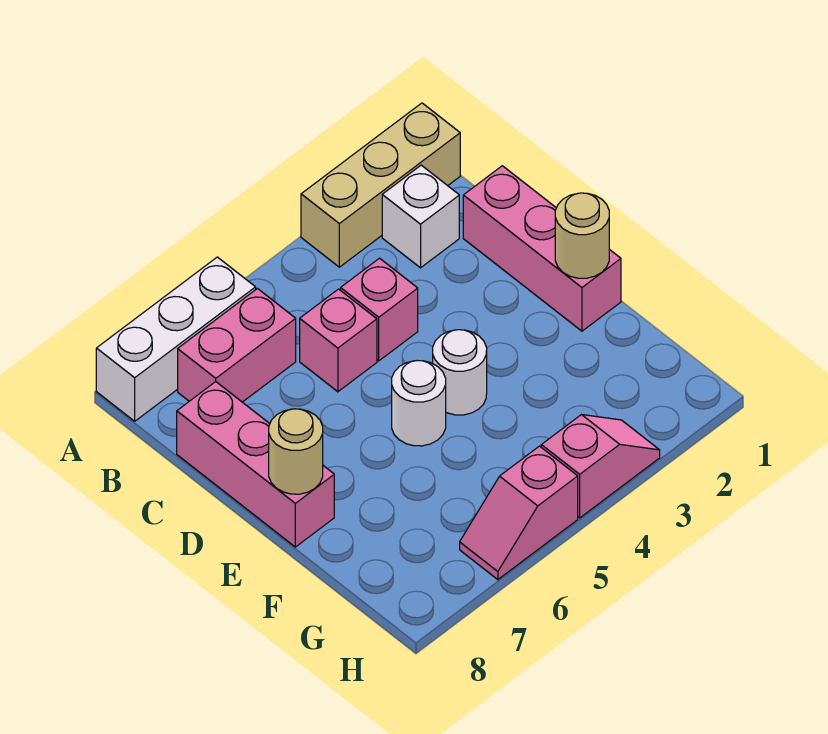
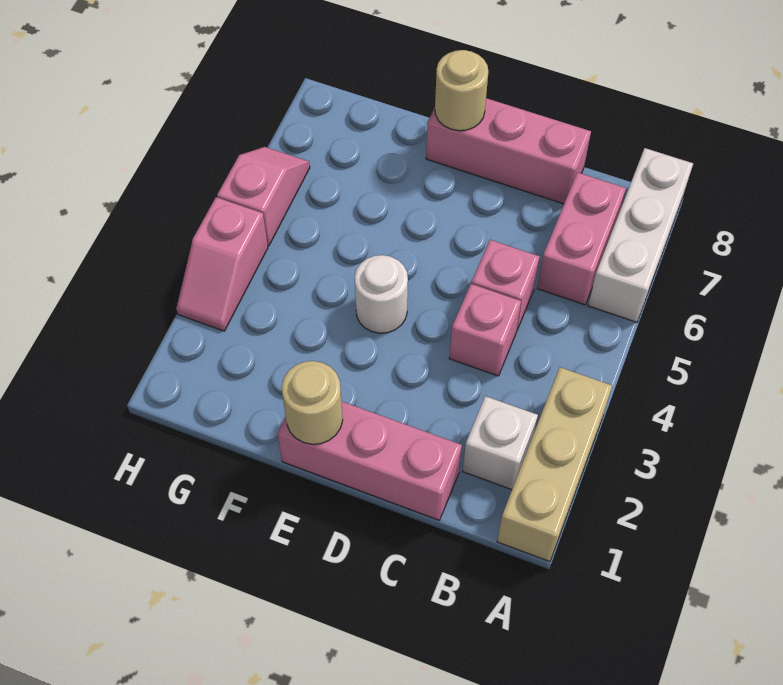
white 1x1 round brick [392,360,446,446] -> none

